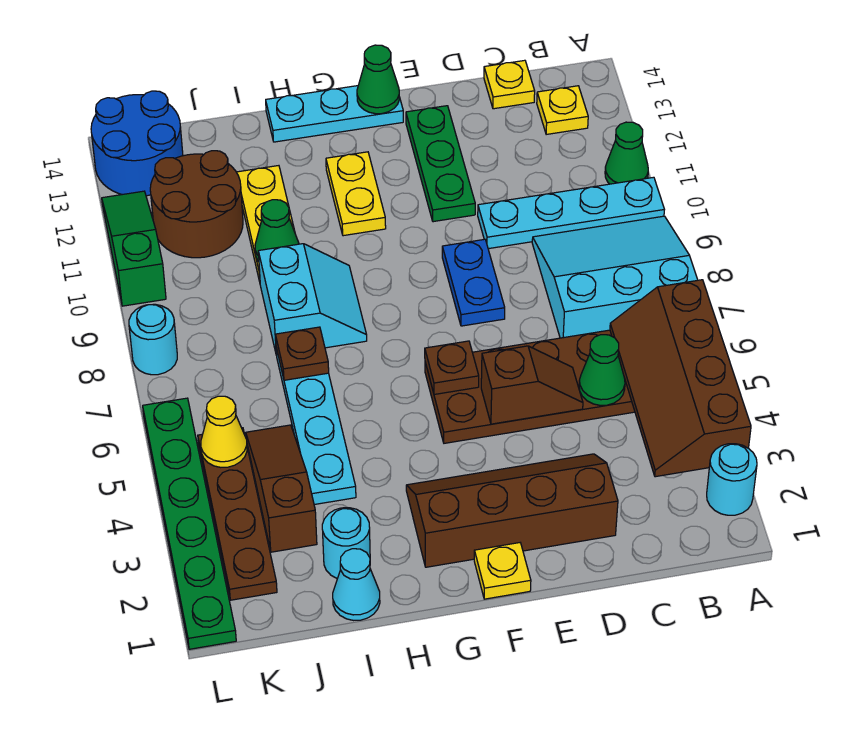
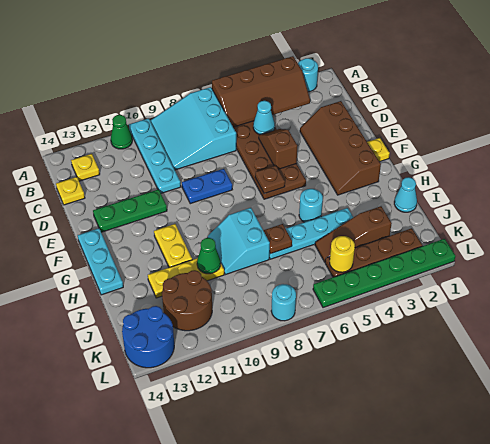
green 1x1 cone [579,335,625,405] -> cyan 1x1 cone [253,101,275,135]
green 1x1 cone [357,45,399,114] -> none
yellow 1x2 plate [326,152,386,236] -> yellow 1x2 plate turned to [154,224,192,267]
cyan 2x2 slope [258,244,367,355] -> cyan 2x2 slope turned to [208,208,270,275]
cyan 1x1 round brick [322,508,370,579] -> cyan 1x1 round brick moved to [299,189,323,222]
yellow 1x1 cone [201,396,247,467] -> yellow 1x1 round brick [330,236,355,272]
green 1x3 slope [102,191,166,306] -> none

